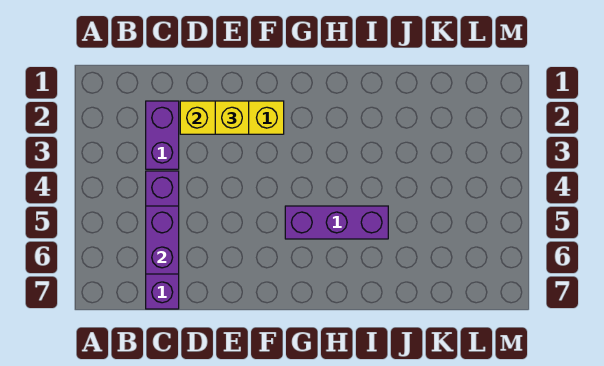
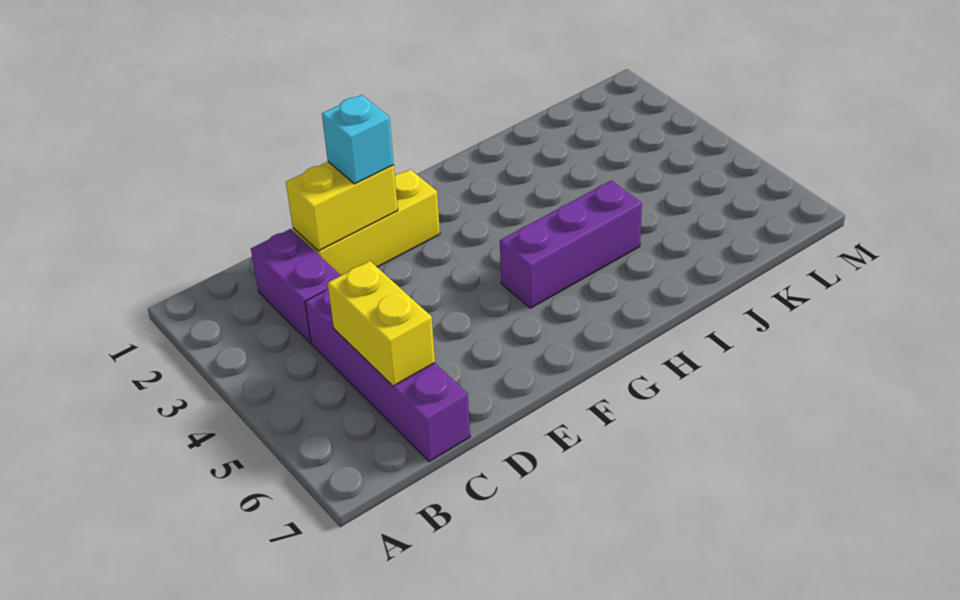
purple 1x2 brick [146,206,179,274] -> yellow 1x2 brick [328,261,435,386]
yellow 1x1 brick [215,101,249,134] -> cyan 1x1 brick [322,95,394,184]

